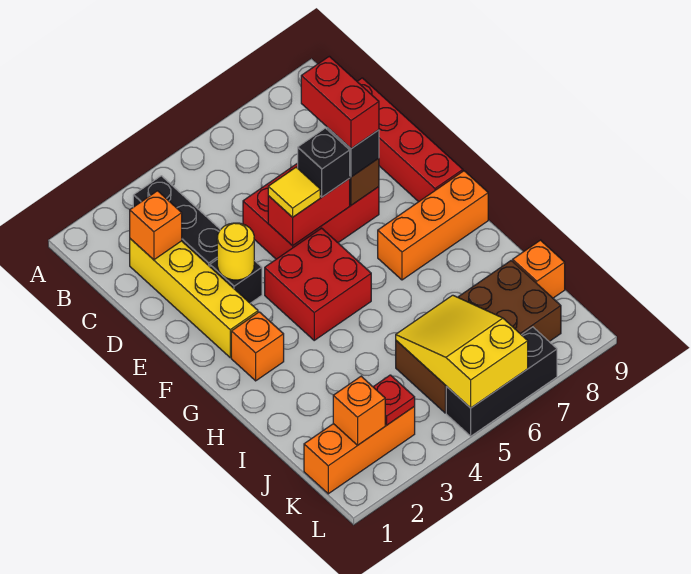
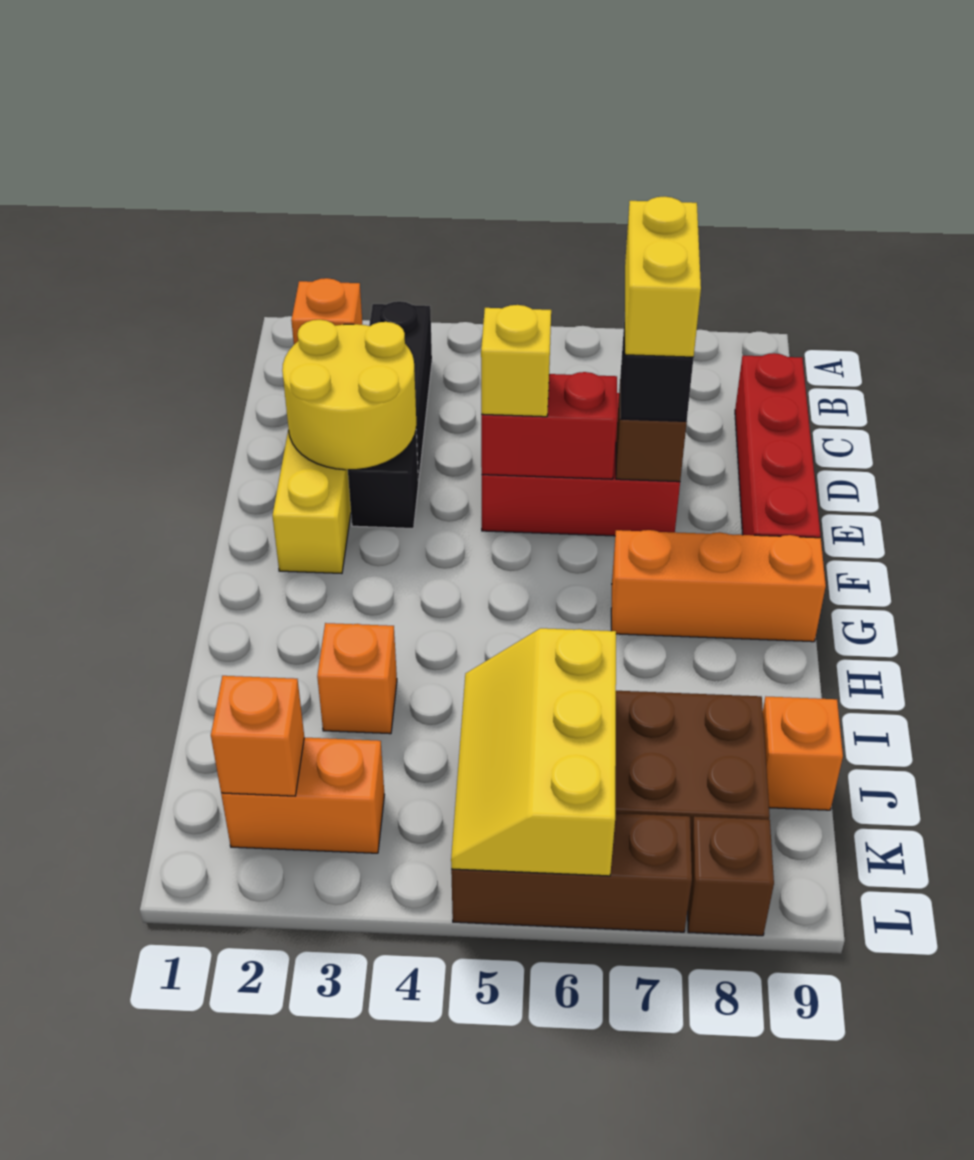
red 1x2 brick [301,56,379,149] -> yellow 1x2 brick [625,196,701,357]
yellow 1x1 round brick [217,223,254,280] -> yellow 2x2 round brick [282,320,416,470]
yellow 1x1 tile [268,167,320,217] -> yellow 1x1 brick [481,305,551,417]
black 1x1 brick [298,128,350,197] -> none
red 2x2 brick [265,228,371,340] -> none
orange 1x1 brick [231,312,284,381] -> orange 1x1 brick moved to [317,623,397,734]
yellow 2x3 slope [396,295,528,408] -> yellow 2x3 slope turned to [451,628,616,876]
orange 1x3 brick [304,406,415,494] -> orange 1x2 brick [221,738,384,853]
red 1x1 plate [373,375,415,425] -> none
black 1x3 brick [446,327,557,436] -> brown 1x3 brick [451,813,692,932]
none -> brown 1x1 brick [688,816,774,936]

